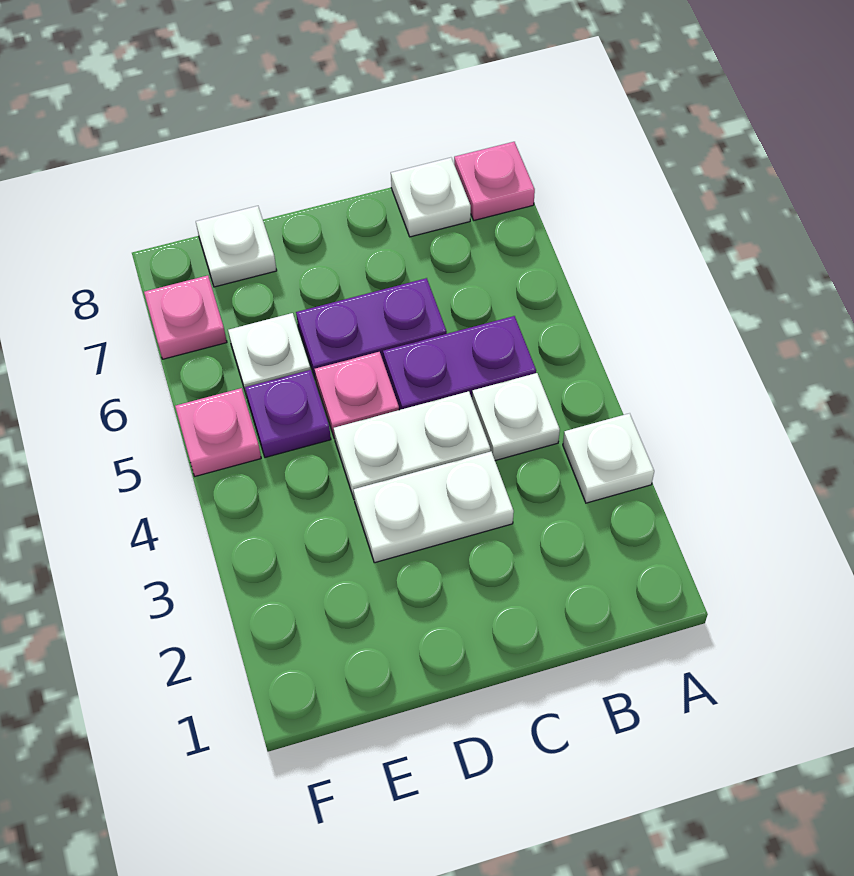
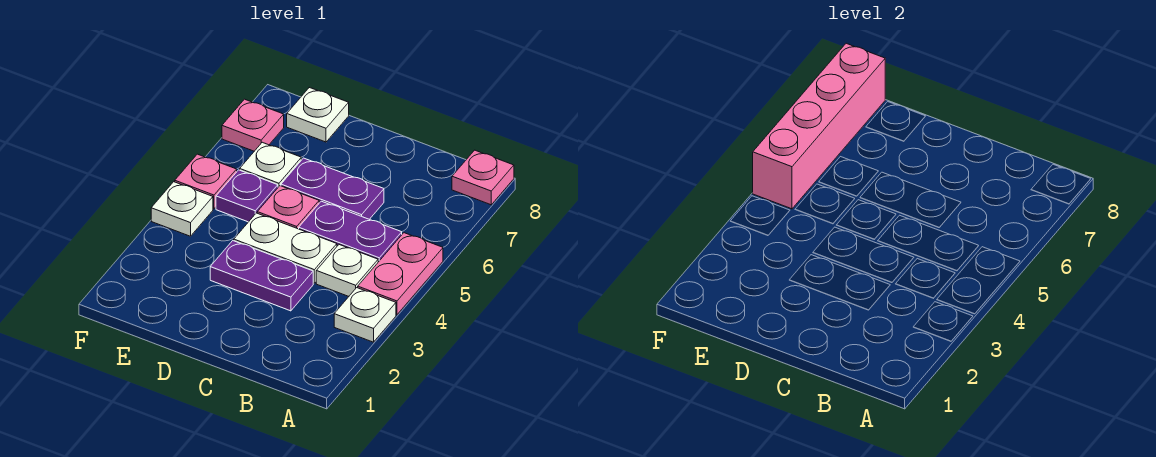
none -> pink 1x2 plate [358,233,443,315]
white 1x1 plate [391,158,471,237] -> white 1x1 plate moved to [151,182,213,236]
white 1x2 plate [353,451,514,563] -> purple 1x2 plate [210,241,313,311]
none -> pink 1x4 brick [753,43,885,209]

